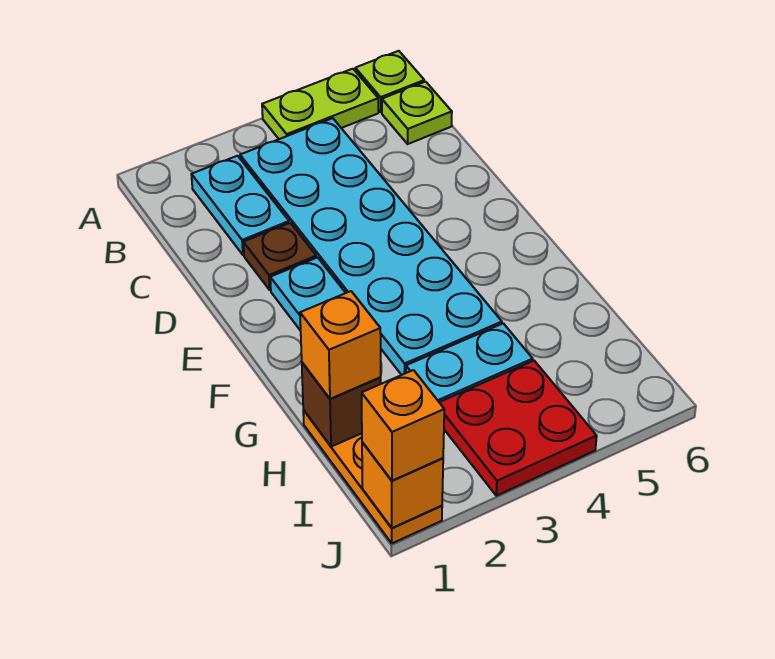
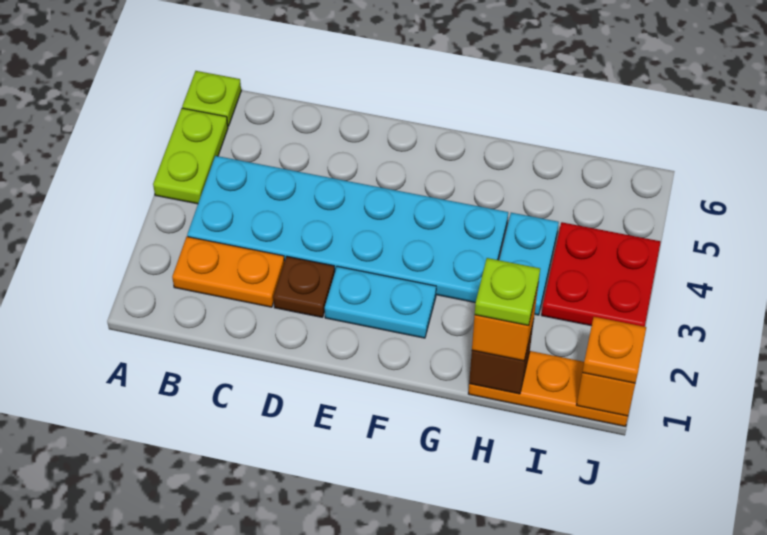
cyan 1x2 plate [191,156,289,255] -> orange 1x2 plate [172,237,284,307]
lime 1x1 plate [382,82,452,144] -> lime 1x1 plate moved to [475,258,540,326]
orange 1x1 brick [362,370,444,481] -> orange 1x1 plate [582,317,646,383]

